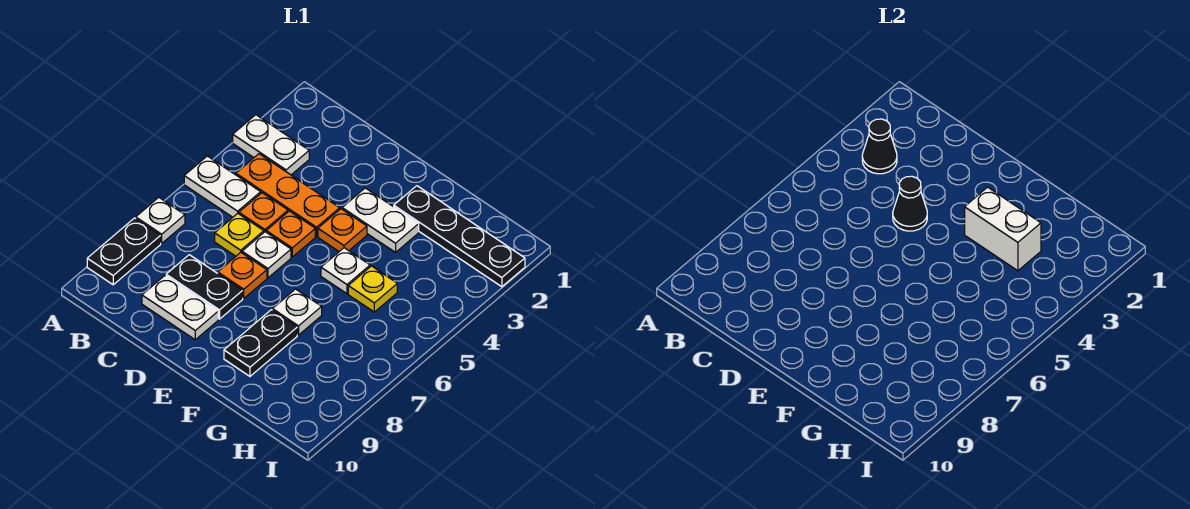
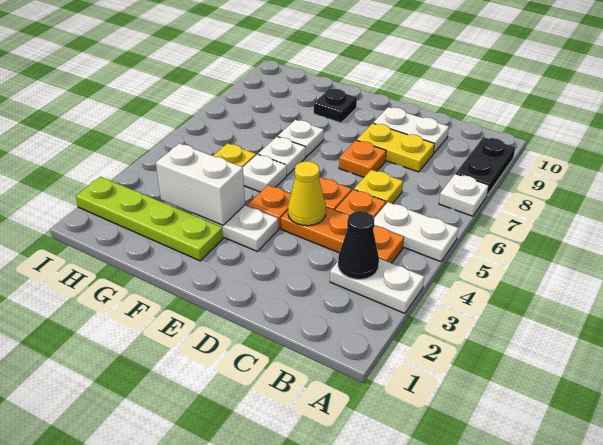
black 1x2 plate [166,255,243,319] -> yellow 1x2 plate [357,123,434,172]
black 1x1 cone [893,176,927,231] -> yellow 1x1 cone [288,161,326,226]
white 1x1 plate [242,232,291,278] -> white 1x1 plate moved to [258,137,306,175]
black 1x4 plate [394,186,525,287] -> lime 1x4 plate [76,177,223,261]
black 1x2 plate [224,310,297,376] -> black 1x1 plate [314,89,357,123]

